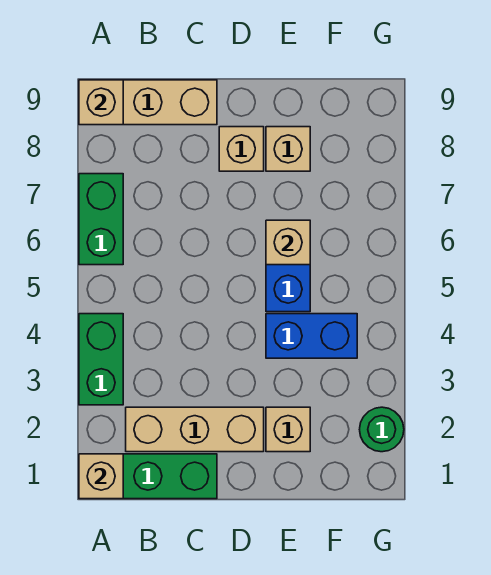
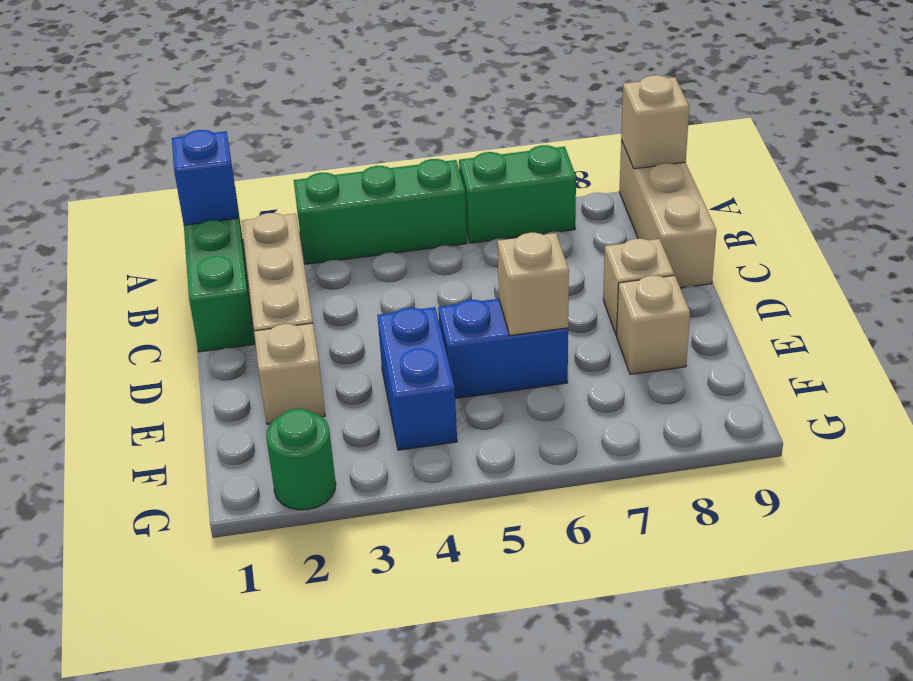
tan 1x1 brick [79,454,123,499] -> blue 1x1 brick [172,130,238,225]
green 1x2 brick [79,314,123,405] -> green 1x3 brick [294,159,467,264]

